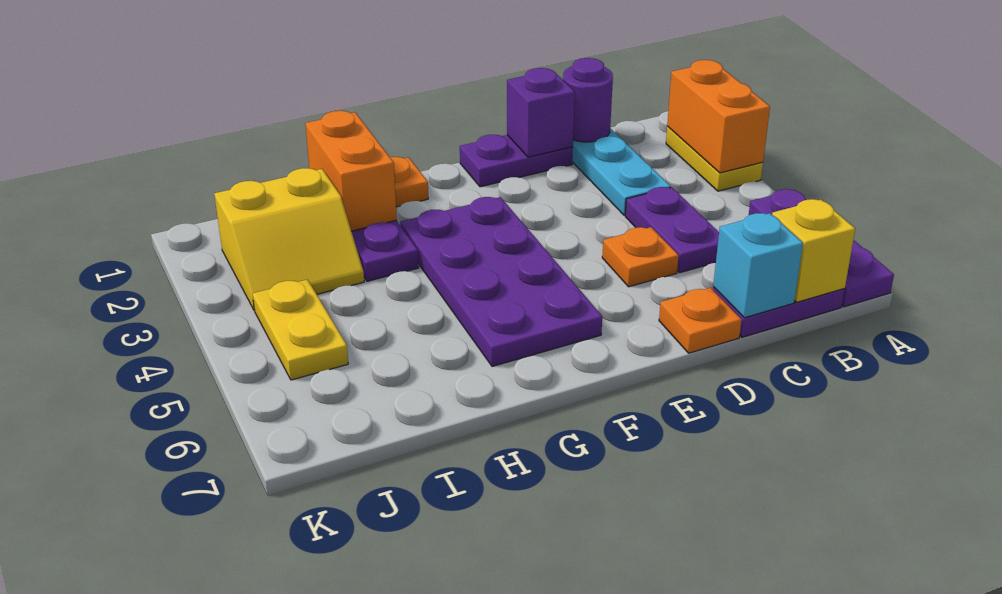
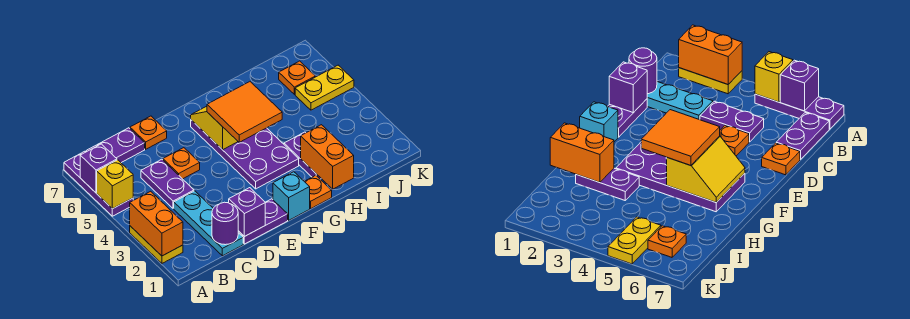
none -> purple 1x1 brick [80,144,117,193]
yellow 1x1 brick [772,199,855,302] -> yellow 1x1 brick moved to [97,160,133,209]
cyan 1x1 brick [713,213,803,318] -> cyan 1x1 brick moved to [273,172,310,220]
none -> orange 2x2 tile [207,82,282,142]
yellow 2x2 slope [214,168,364,310] -> yellow 2x2 slope moved to [191,106,238,150]
yellow 1x2 plate [253,279,348,380] -> yellow 1x2 plate turned to [295,65,354,110]
none -> orange 1x1 plate [279,61,315,94]

